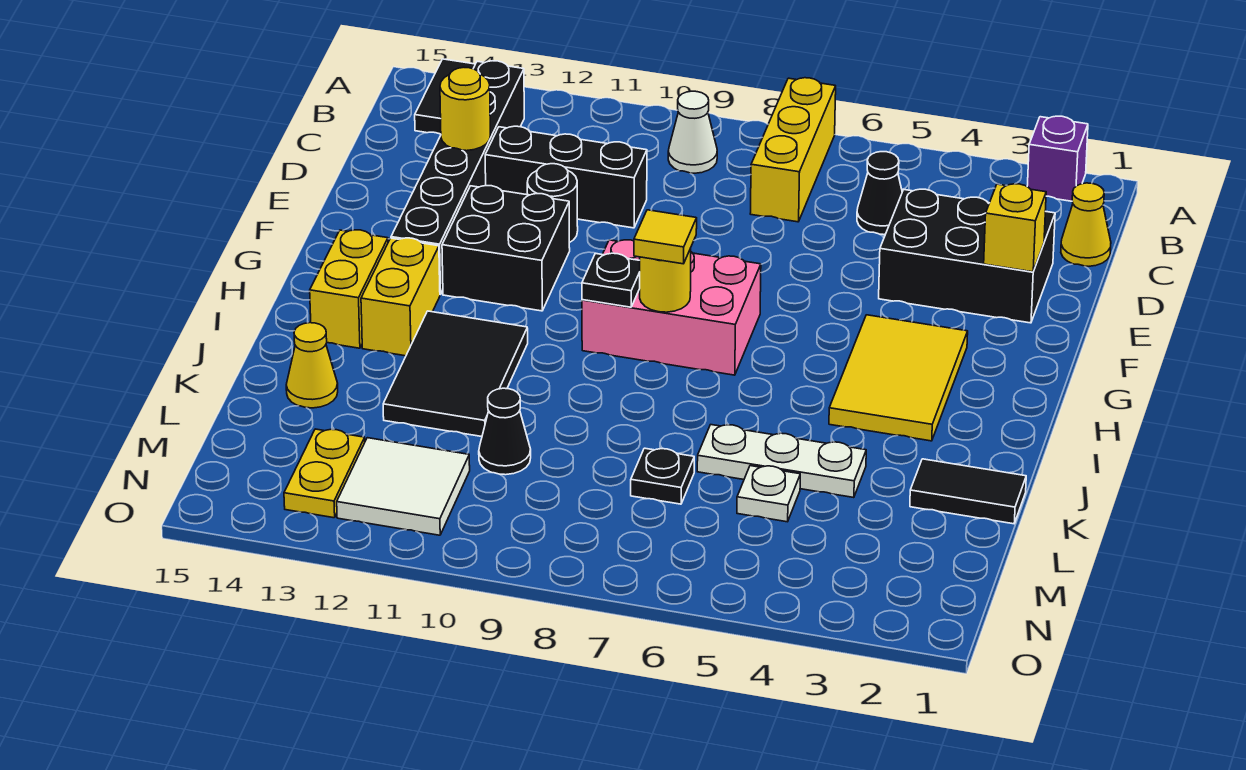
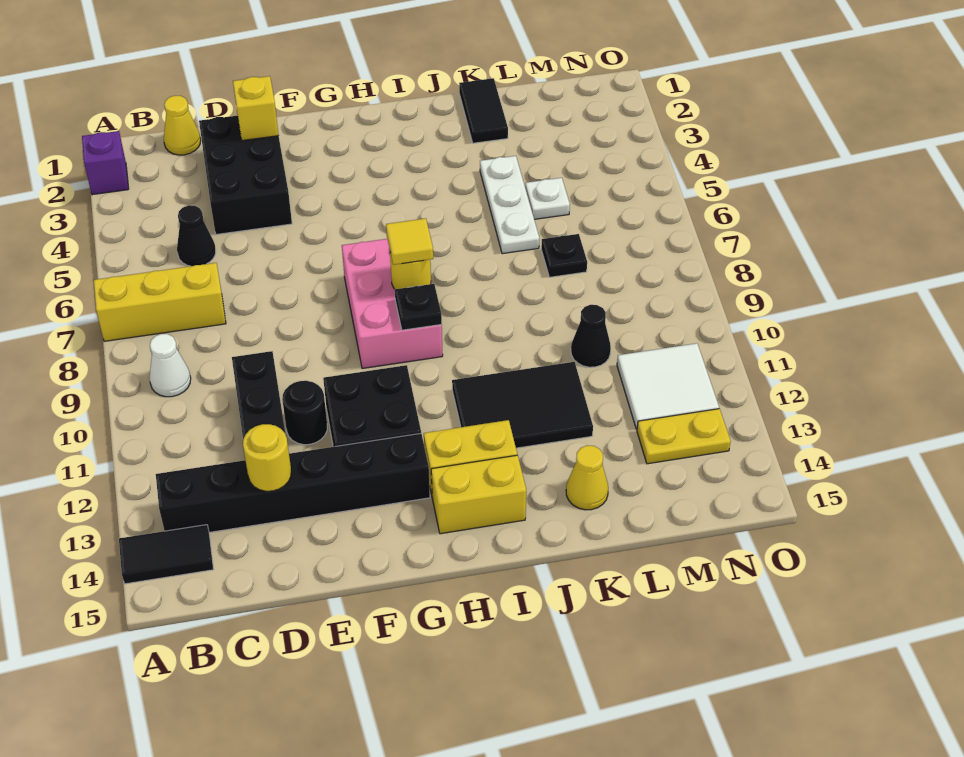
yellow 2x3 tile [829,315,968,441] -> none

